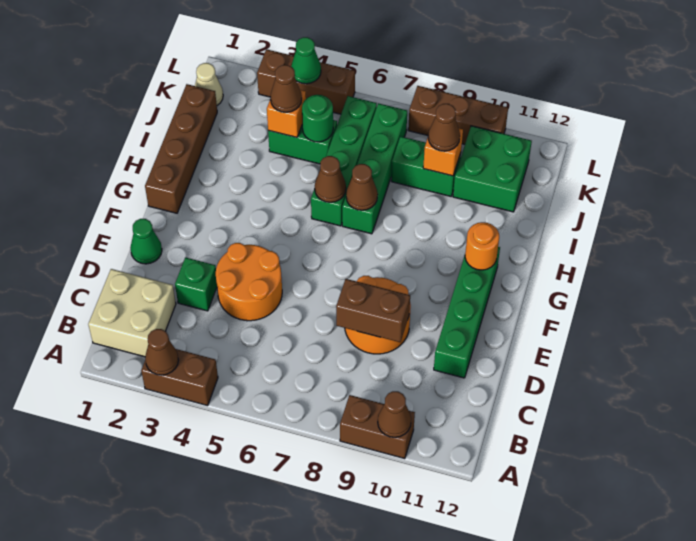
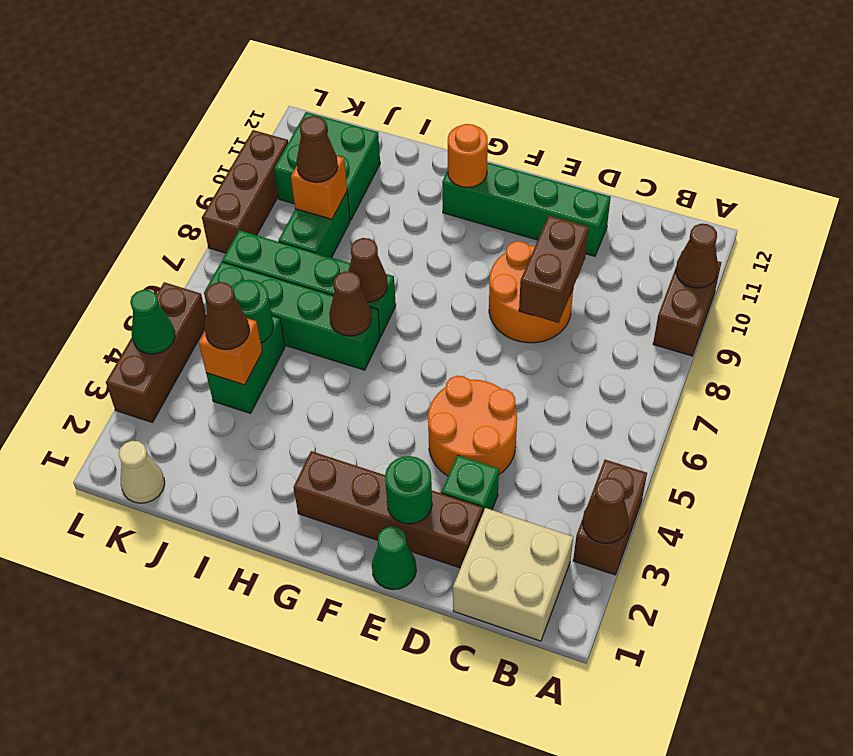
none -> green 1x1 round brick [385,456,432,524]
brown 1x4 brick [145,84,217,213] -> brown 1x4 brick moved to [293,451,483,568]

